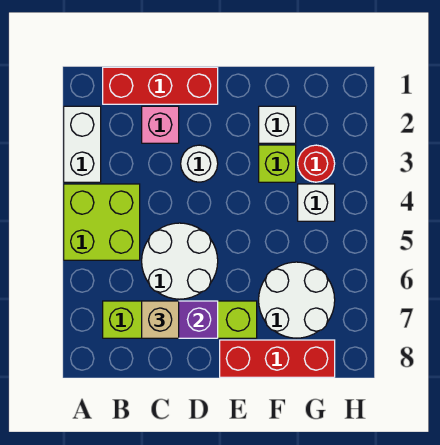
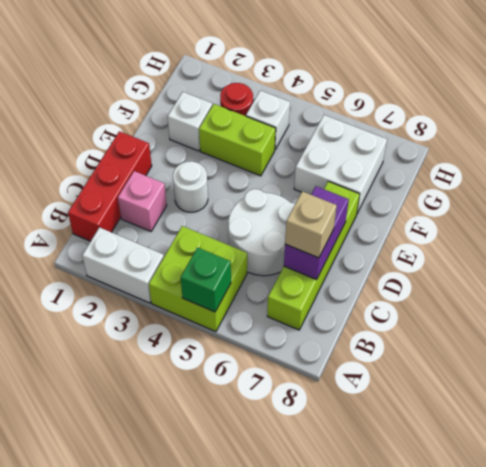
none -> green 1x1 brick [181,247,231,312]
red 1x3 brick [220,340,335,377] -> none
lime 1x1 brick [259,145,296,182] -> lime 1x2 brick [199,104,276,176]
white 2x2 round brick [259,262,335,338] -> white 2x2 brick [294,115,387,213]

